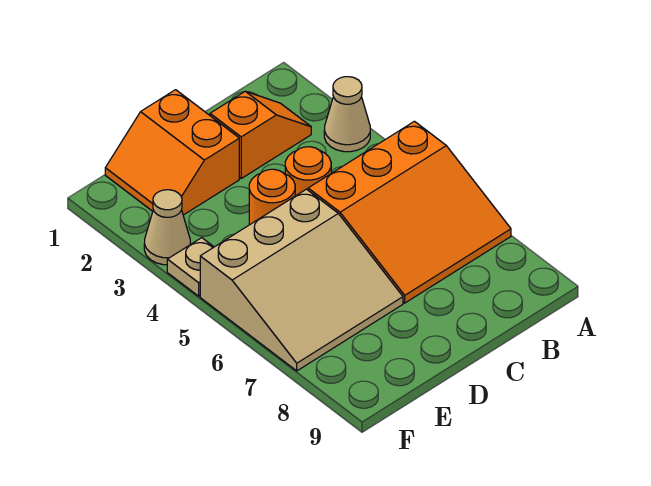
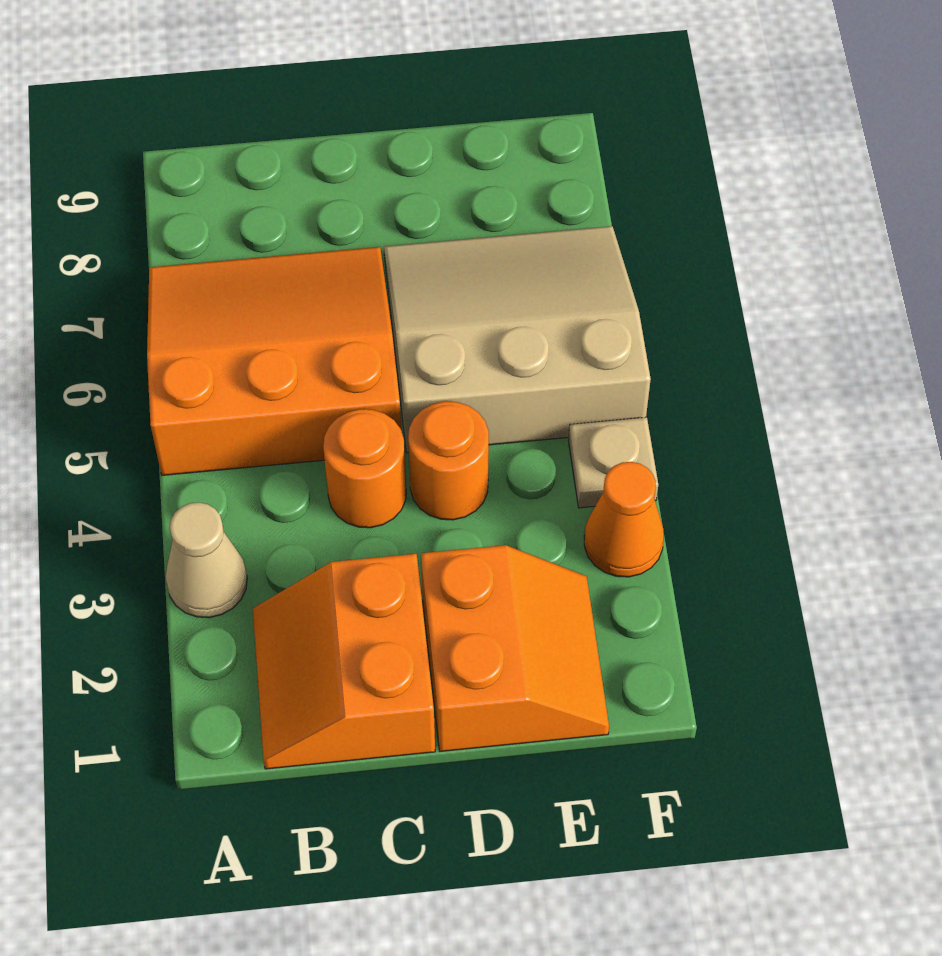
orange 1x2 slope [210,91,311,178] -> orange 2x2 slope [253,554,435,769]
tan 1x1 cone [144,190,190,265] -> orange 1x1 cone [584,462,664,577]

